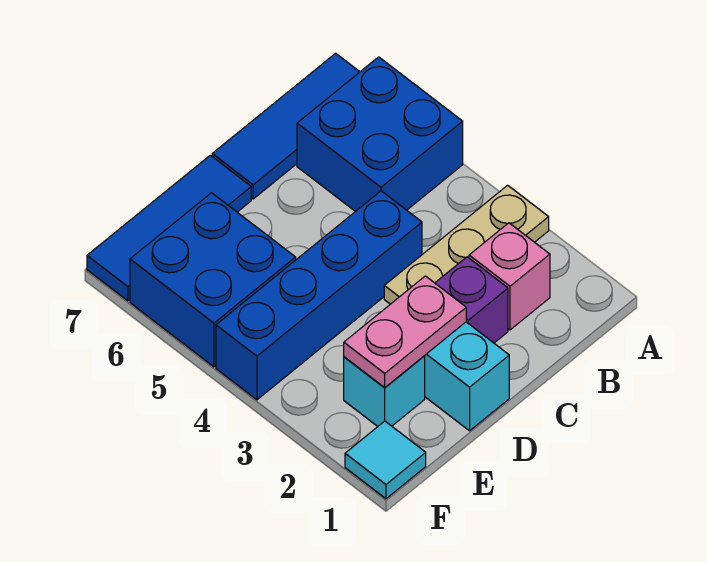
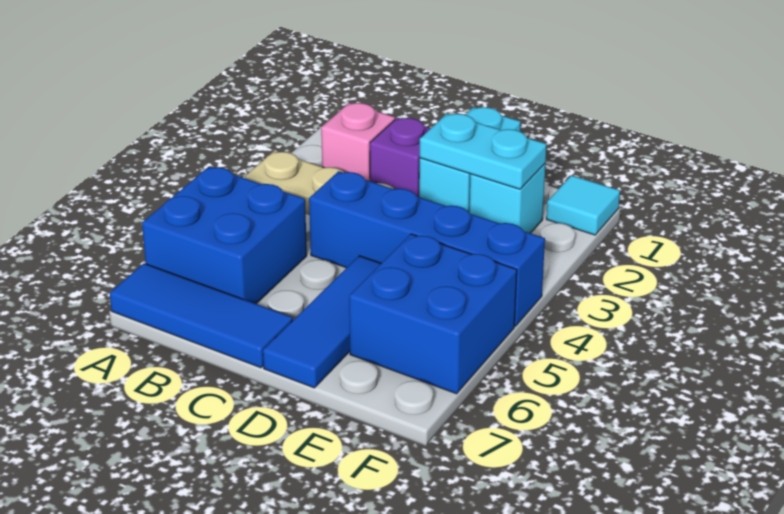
pink 1x2 plate [344,276,466,387] -> cyan 1x2 plate [420,114,546,189]
blue 1x3 tile [87,155,251,301] -> blue 1x3 tile turned to [263,256,381,388]

